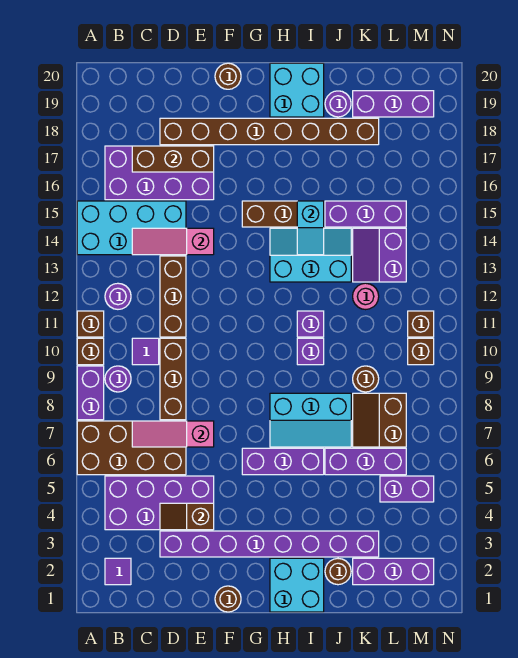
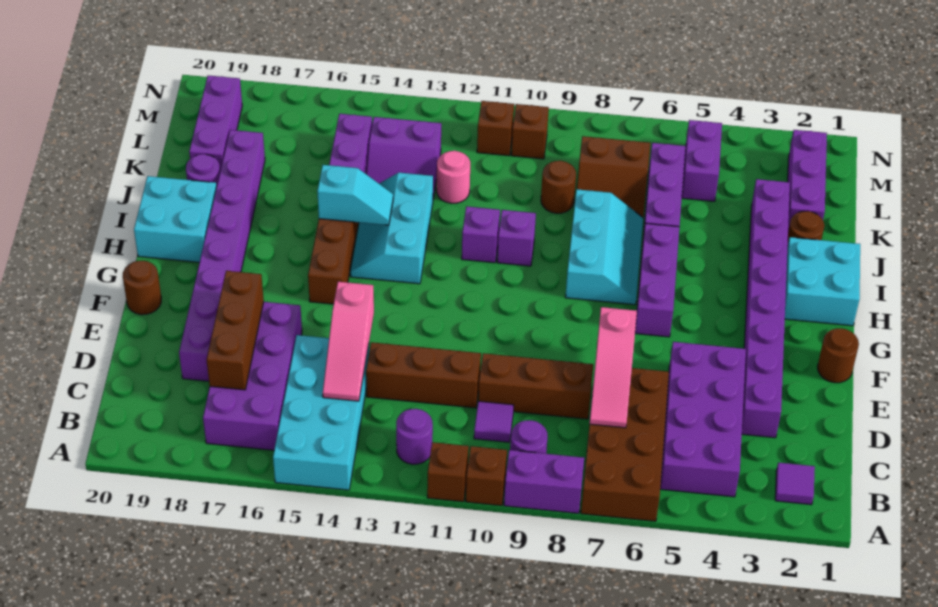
brown 1x2 slope [160,503,214,530] -> none
brown 1x8 brick [160,118,379,145] -> purple 1x8 brick [179,130,265,381]

